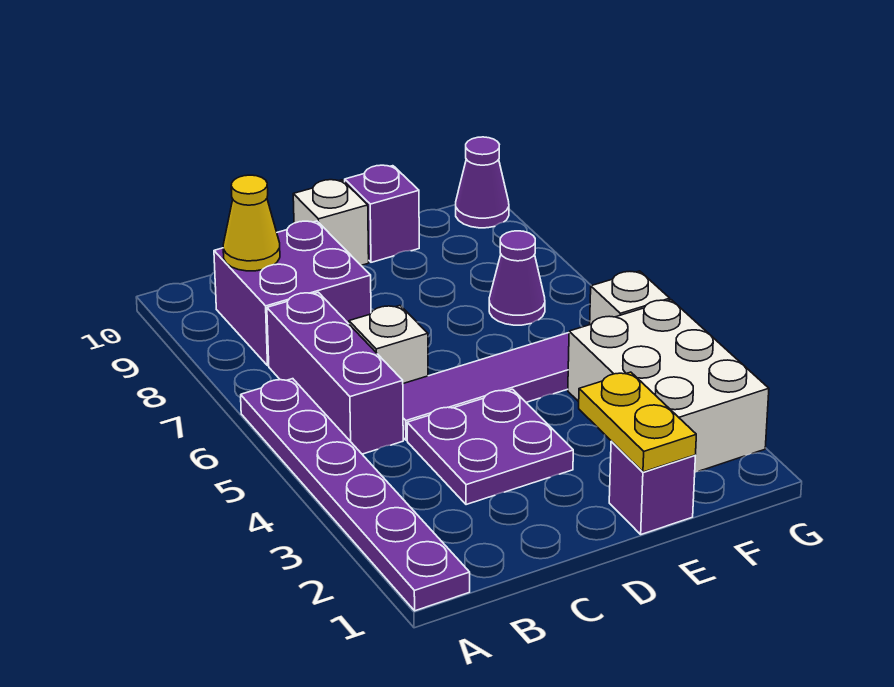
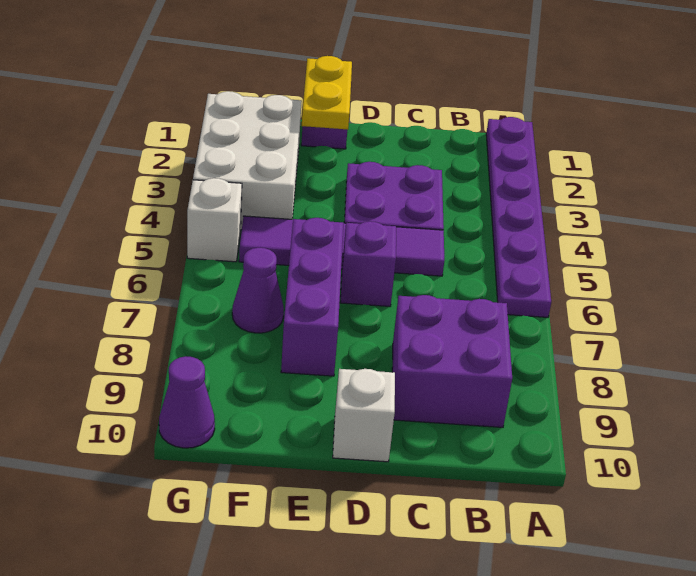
purple 1x3 brick [267,292,403,454] -> purple 1x3 brick moved to [281,218,343,376]
yellow 1x1 cone [223,175,280,271] -> none
white 1x1 brick [349,306,428,384] -> none
purple 1x1 brick [345,165,419,262] -> purple 1x1 brick moved to [340,221,396,306]

